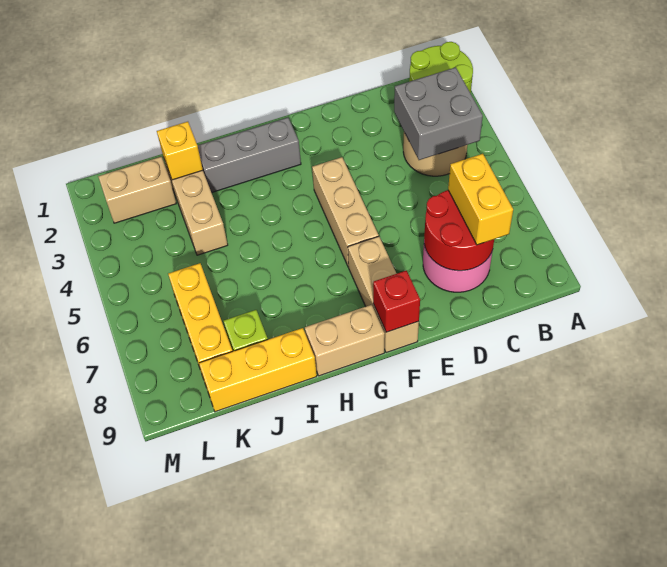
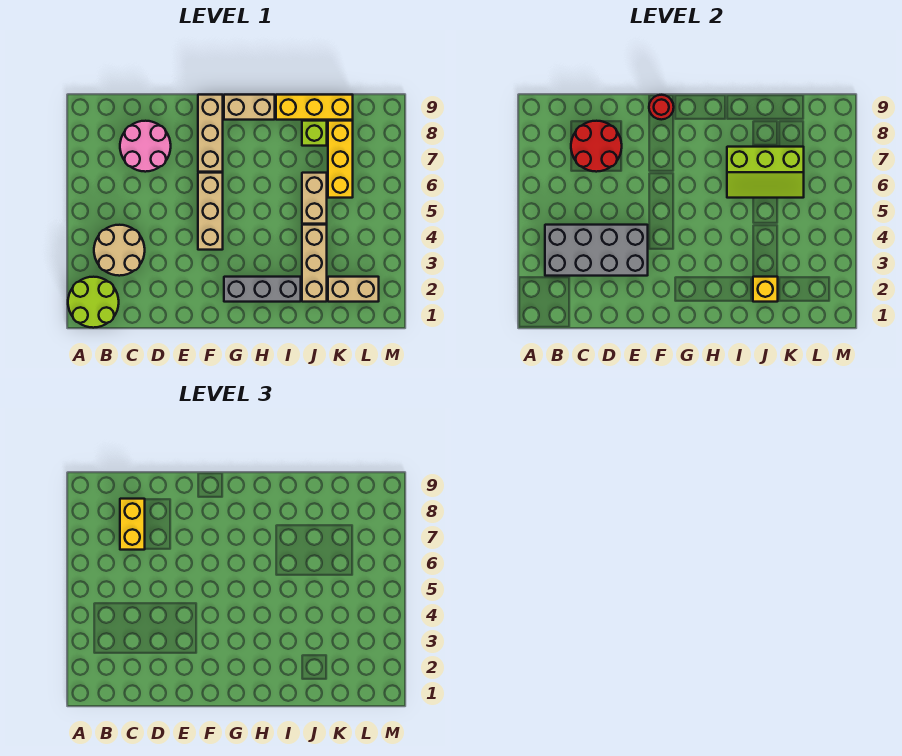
grey 2x2 brick [394,67,483,160] -> grey 2x4 brick [545,225,648,276]
red 1x1 brick [373,270,420,332] -> red 1x1 round brick [649,95,674,120]
none -> lime 2x3 slope [727,147,804,198]
none -> tan 1x2 brick [302,173,327,224]

